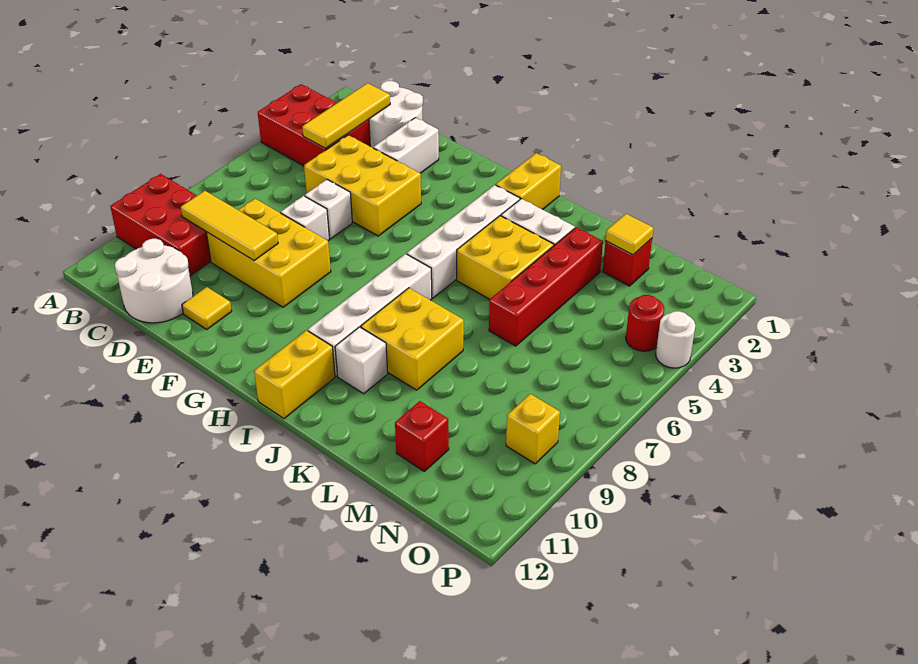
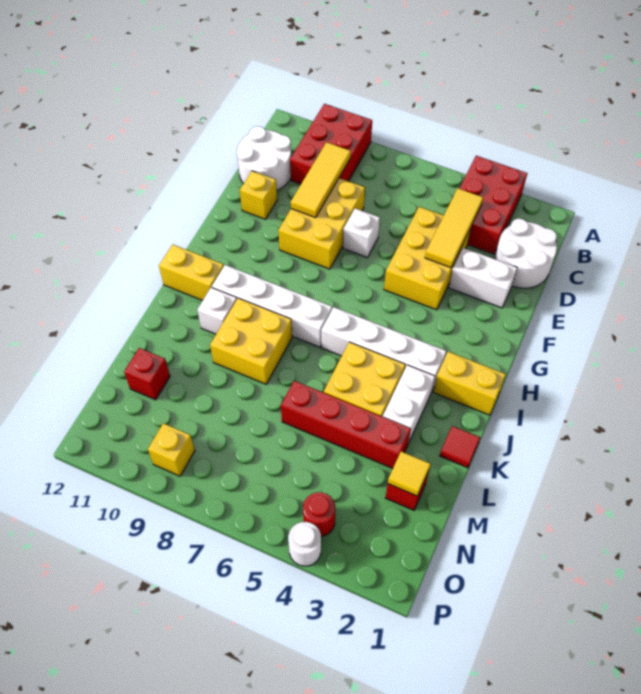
yellow 1x3 tile [302,83,390,148] -> yellow 1x3 tile turned to [425,188,483,268]
white 1x1 brick [305,180,352,239] -> none
yellow 1x1 tile [182,287,232,329] -> yellow 1x1 brick [240,171,277,219]
none -> red 1x1 tile [440,426,480,468]

